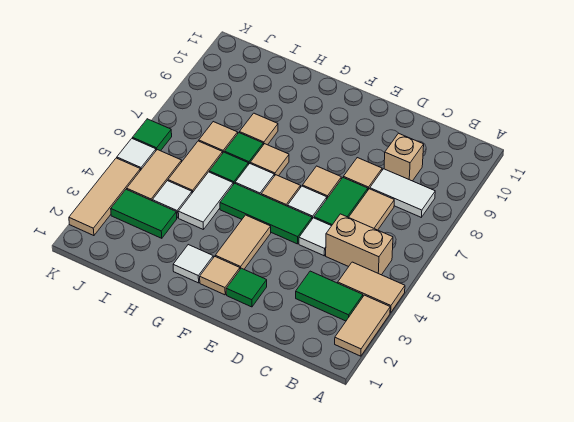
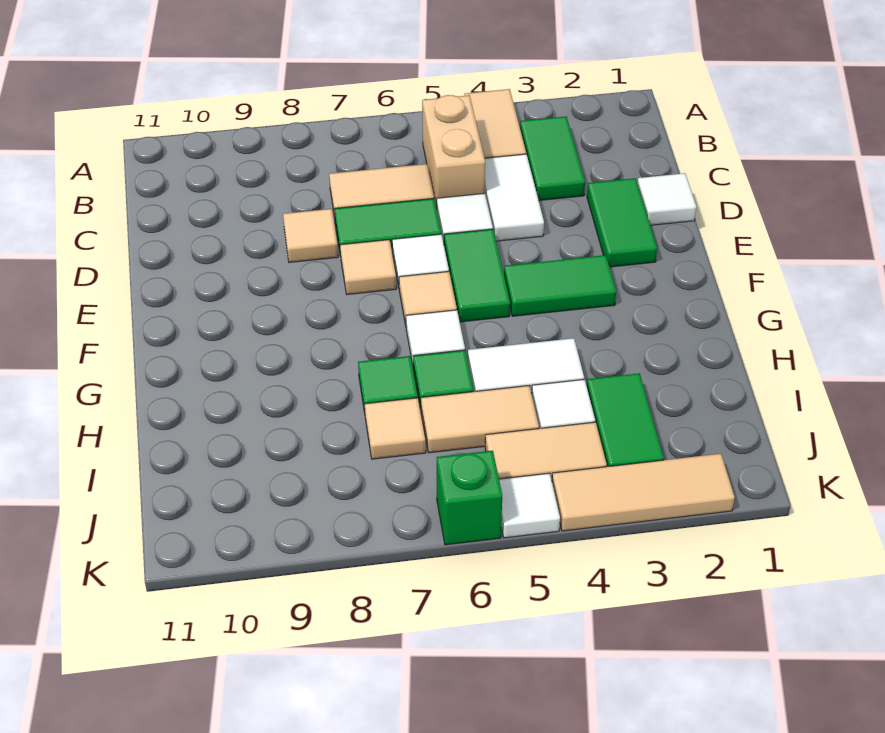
tan 1x2 tile [335,295,390,356] -> none
white 1x2 tile [370,169,435,217] -> white 1x2 tile moved to [485,154,544,241]
tan 1x1 brick [384,133,424,181] -> none
green 1x1 tile [226,268,267,307] -> green 1x2 tile [587,178,657,267]
green 1x3 tile [220,183,312,244] -> green 1x2 tile [444,229,510,322]
tan 1x1 tile [200,257,240,295] -> none
tan 1x2 tile [215,215,271,269] -> green 1x2 tile [504,255,616,316]
white 1x1 tile [173,245,213,283] -> white 1x1 tile moved to [637,173,697,225]
tan 1x1 tile [250,144,289,176] -> none
tan 1x1 tile [239,113,278,145] -> none
green 1x1 tile [132,119,172,151] -> green 1x1 brick [437,451,502,545]

